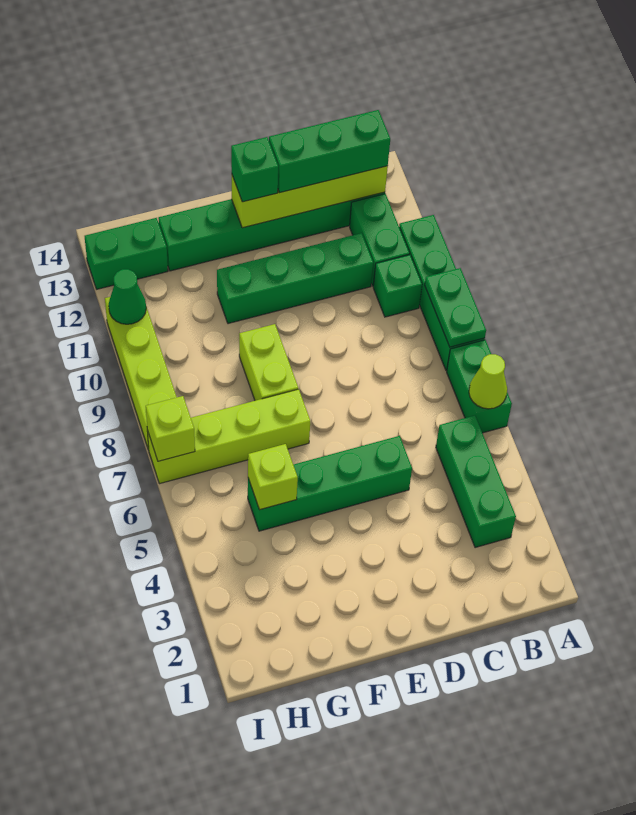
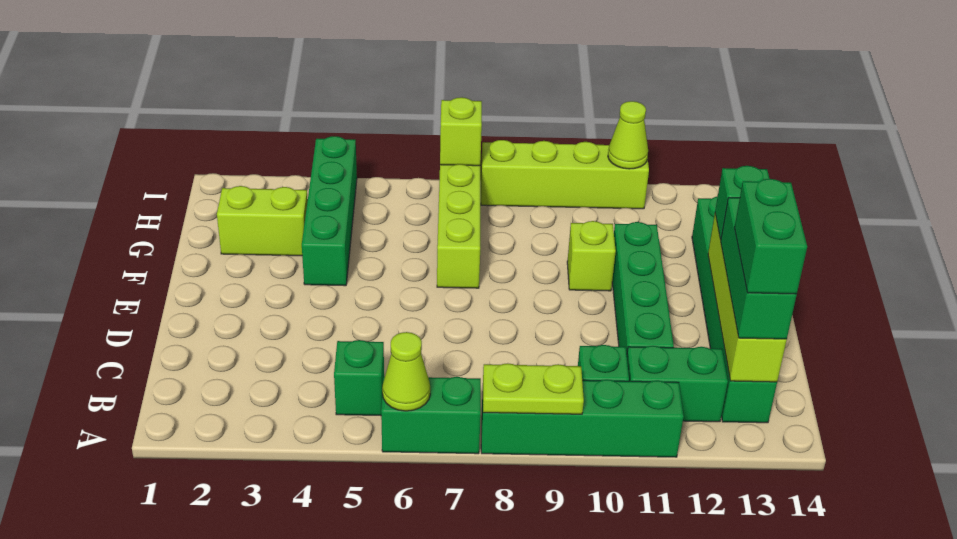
green 1x2 plate [425,268,486,347] -> lime 1x2 plate [483,363,584,414]
green 1x3 brick [436,415,516,548] -> green 1x1 brick [334,340,384,416]
green 1x4 brick [248,436,412,531] -> green 1x4 brick moved to [302,136,357,286]
lime 1x2 brick [239,324,298,401] -> lime 1x2 brick moved to [217,186,308,256]
lime 1x1 brick [248,444,298,510] -> lime 1x1 brick moved to [567,221,616,291]
green 1x2 brick [85,218,168,289] -> green 1x2 brick moved to [734,179,807,294]
green 1x1 cone [109,269,146,324] -> lime 1x1 cone [608,101,648,169]

